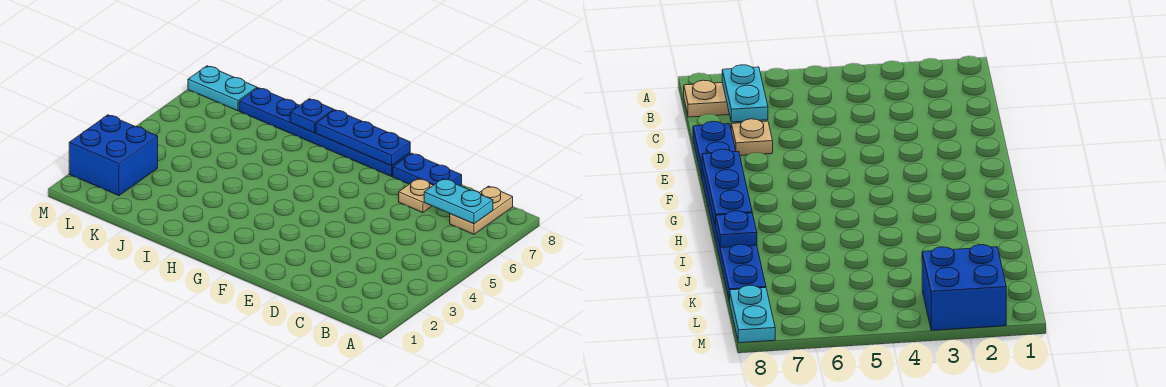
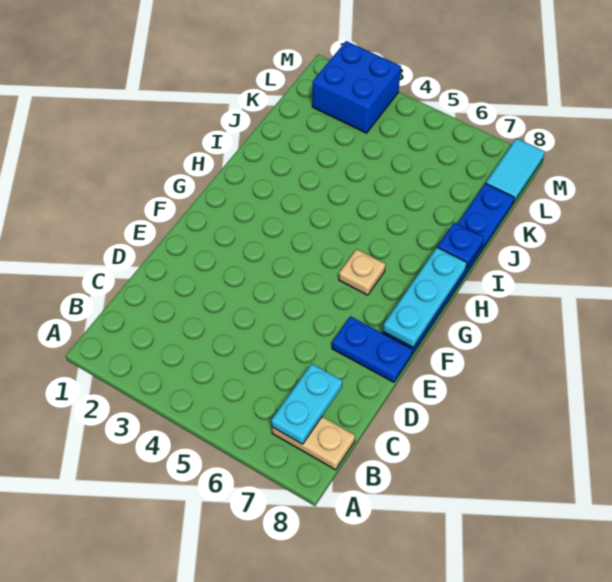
tan 1x1 plate [399,179,433,213] -> tan 1x1 plate moved to [339,249,386,295]
blue 1x2 plate [393,153,462,186] -> blue 1x2 plate turned to [332,316,412,382]
blue 1x3 plate [316,110,410,166] -> cyan 1x3 plate [383,247,467,347]
cyan 1x2 plate [188,66,257,111] -> cyan 1x2 tile [486,138,545,203]

